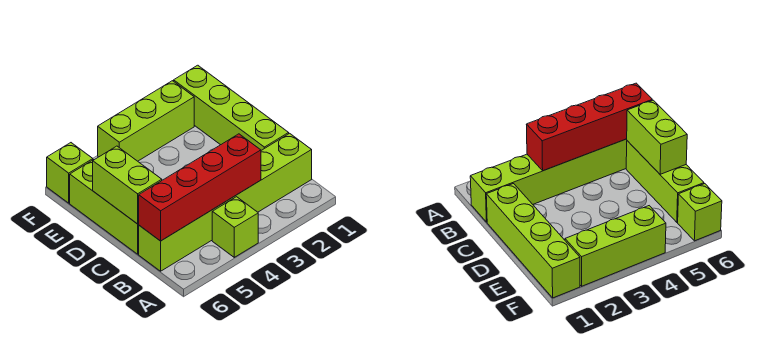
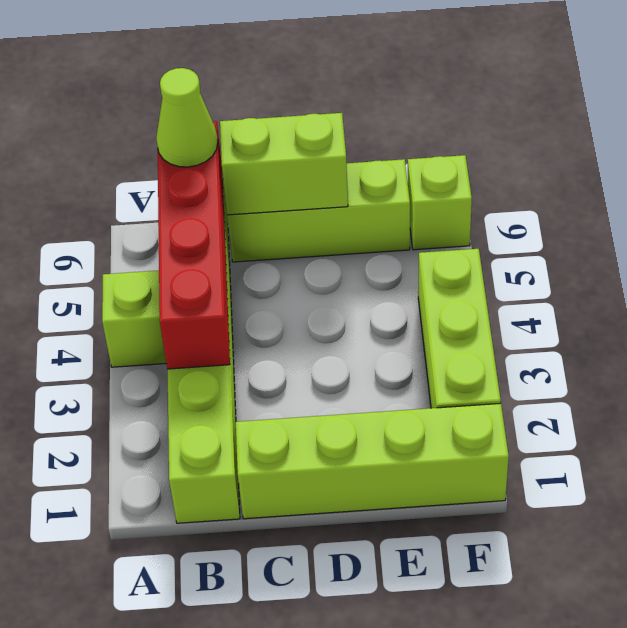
none -> lime 1x1 cone [156,68,218,167]

